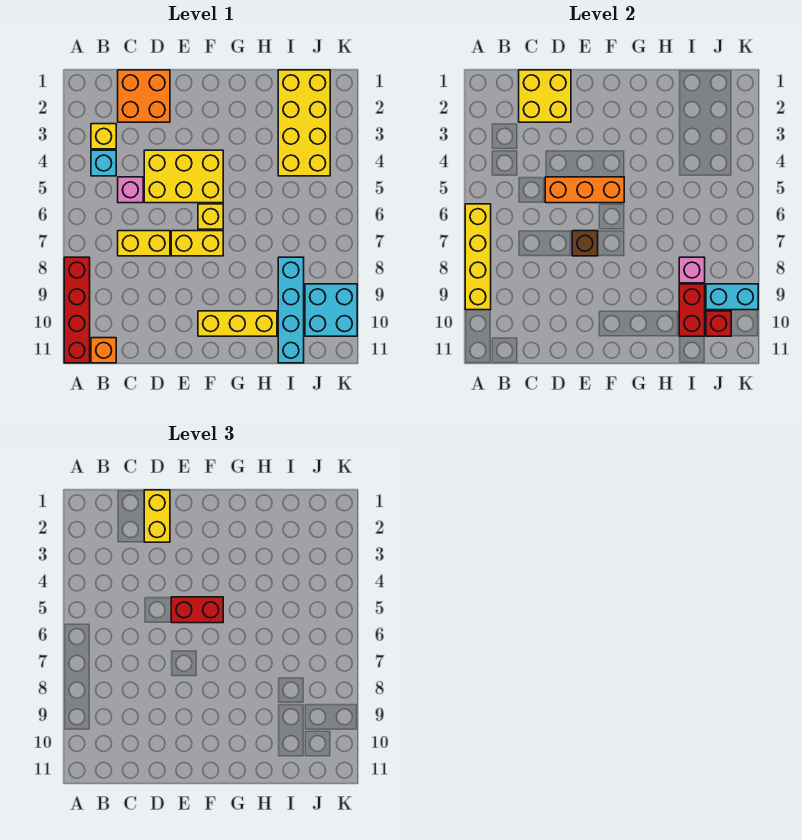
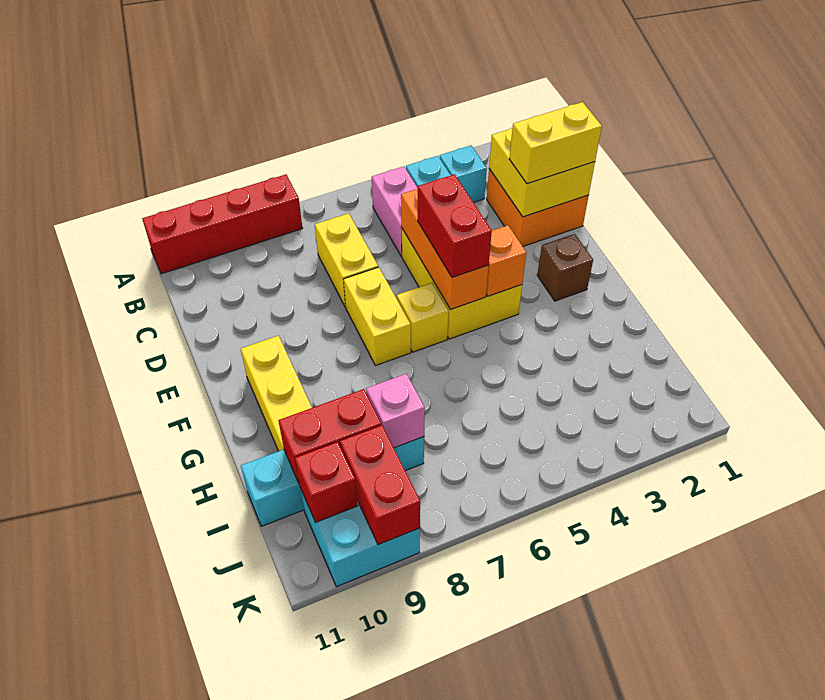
yellow 1x4 brick [465,204,491,310] -> none
yellow 1x1 brick [91,124,116,149] -> cyan 1x1 brick [440,146,487,202]
orange 1x1 brick [91,338,116,363] -> orange 1x1 brick moved to [486,225,526,296]
pink 1x1 brick [118,177,143,203] -> pink 1x2 brick [372,166,418,256]
brown 1x1 brick [572,231,598,256] -> brown 1x1 brick moved to [537,234,593,301]
yellow 2x4 brick [278,70,330,176] -> none
cyan 1x2 brick [706,284,758,310] -> red 1x2 brick [340,425,420,545]

